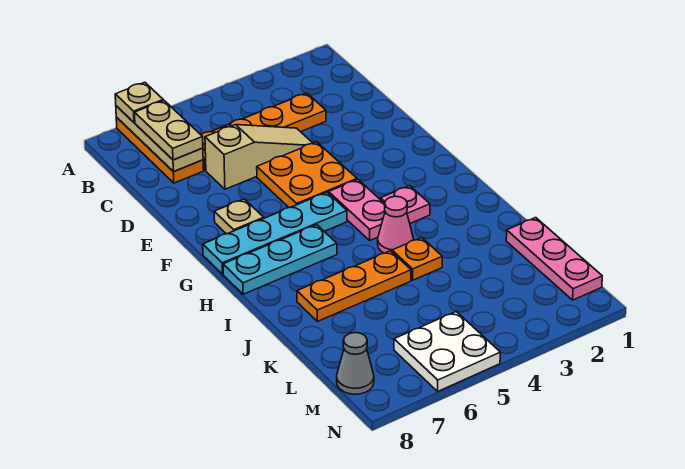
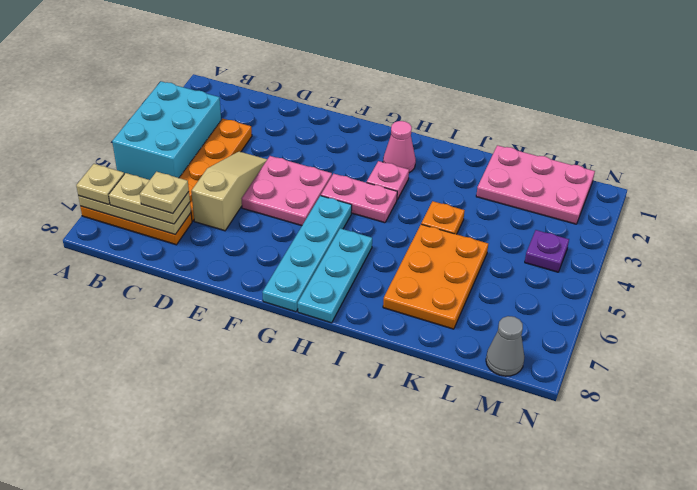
none -> cyan 2x3 brick [112,81,221,180]
orange 2x2 plate [257,142,357,208] -> pink 2x2 plate [241,156,332,226]
tan 1x1 plate [214,199,264,234] -> tan 1x1 plate moved to [140,172,189,213]
pink 1x1 cone [378,196,414,253] -> pink 1x1 cone moved to [383,121,416,173]
orange 1x3 plate [297,251,411,321] -> orange 2x3 plate [383,224,488,329]
pink 1x3 plate [506,218,602,300] -> pink 2x3 plate [476,145,595,224]
none -> purple 1x1 plate [525,230,569,272]
white 2x2 plate [394,312,500,391] -> none

